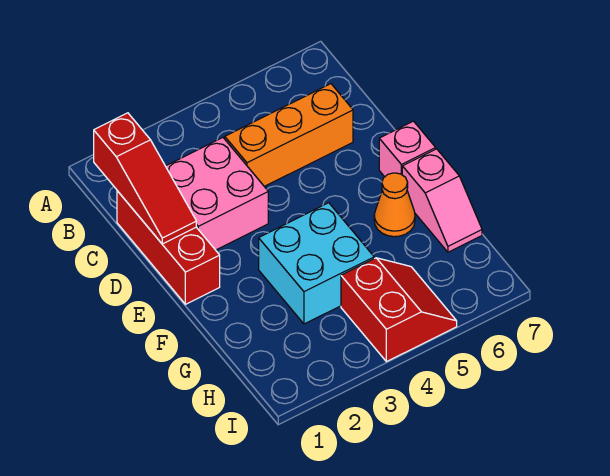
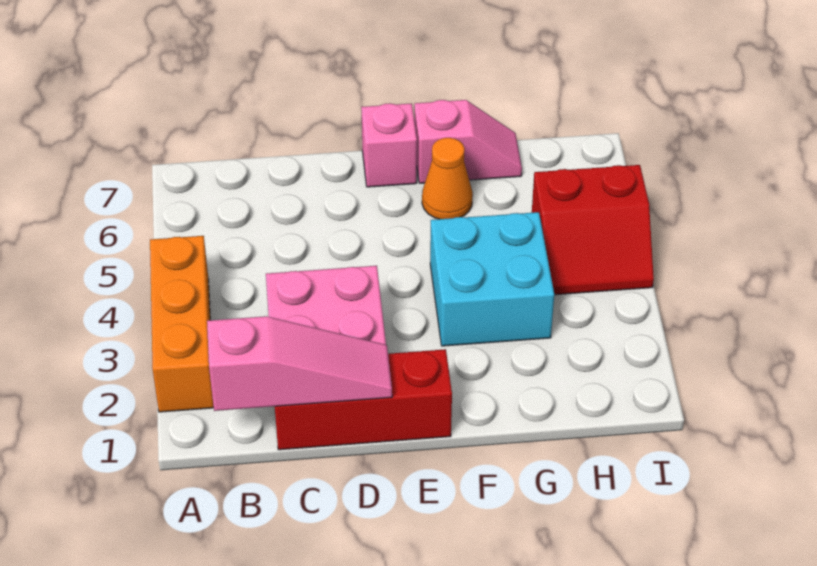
red 1x3 slope [94,113,196,244] -> pink 1x3 slope [207,316,392,411]
orange 1x3 brick [225,84,353,186] -> orange 1x3 brick moved to [150,236,214,412]
red 2x2 slope [341,258,457,362] -> red 2x2 slope turned to [532,165,654,295]

